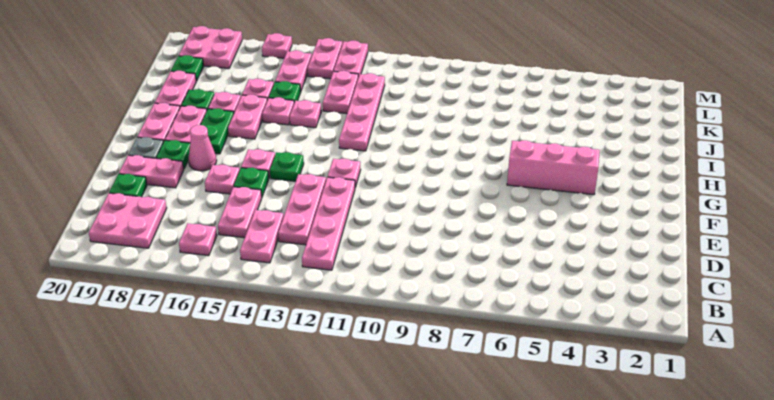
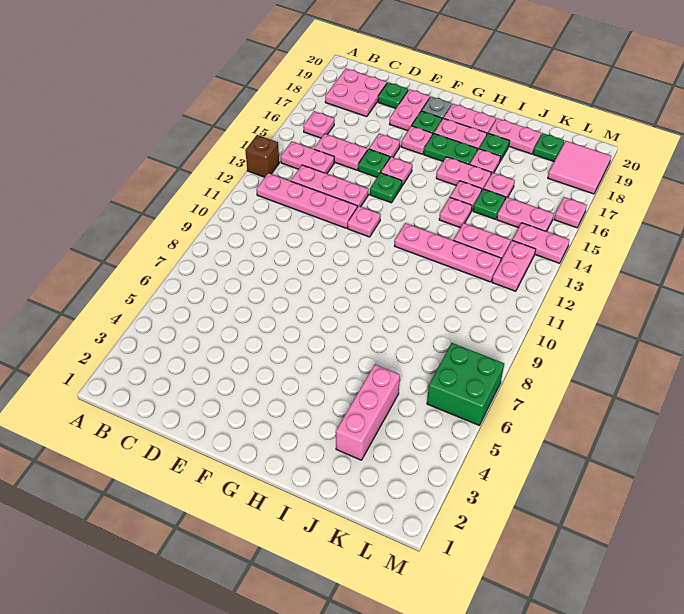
none -> brown 1x1 brick [245,135,279,177]
pink 1x1 cone [188,125,217,171] -> pink 1x1 plate [401,126,432,154]
pink 1x3 brick [507,140,600,195] -> pink 1x3 brick moved to [336,365,400,460]
none -> green 2x2 brick [427,343,504,425]
pink 1x2 plate [334,41,368,77] -> pink 1x2 plate turned to [492,240,536,291]
pink 2x2 plate [179,26,242,69] -> pink 2x2 tile [548,141,611,194]

